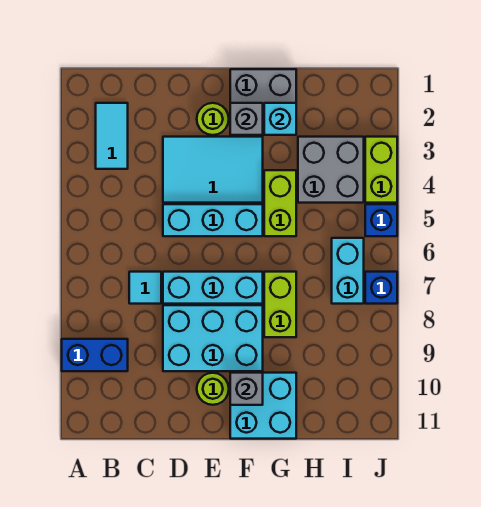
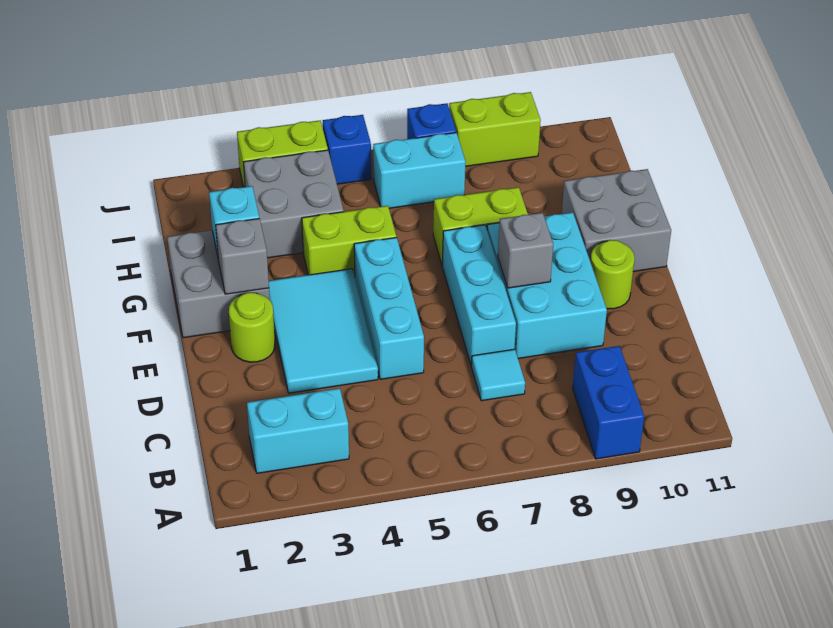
cyan 1x2 tile [96,103,128,169] -> cyan 1x2 brick [247,388,349,473]
cyan 2x2 brick [230,373,296,439] -> grey 2x2 brick [562,169,671,272]
grey 1x1 brick [230,373,263,405] -> grey 1x1 brick moved to [498,213,553,288]
none -> lime 1x2 brick [449,92,541,166]

